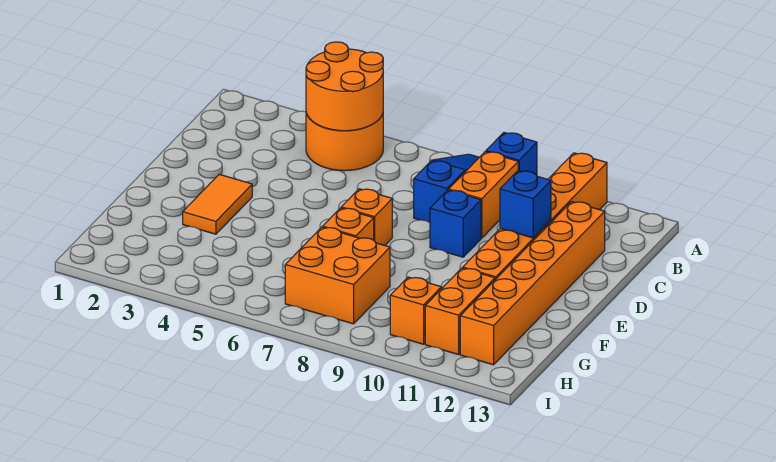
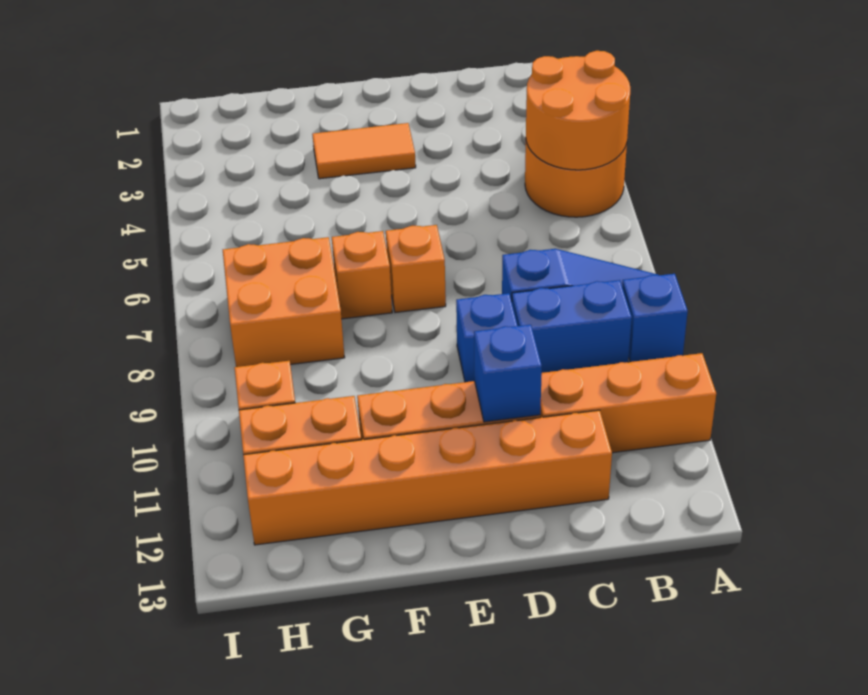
orange 1x2 brick [449,152,518,238] -> blue 1x2 brick [512,280,632,373]

